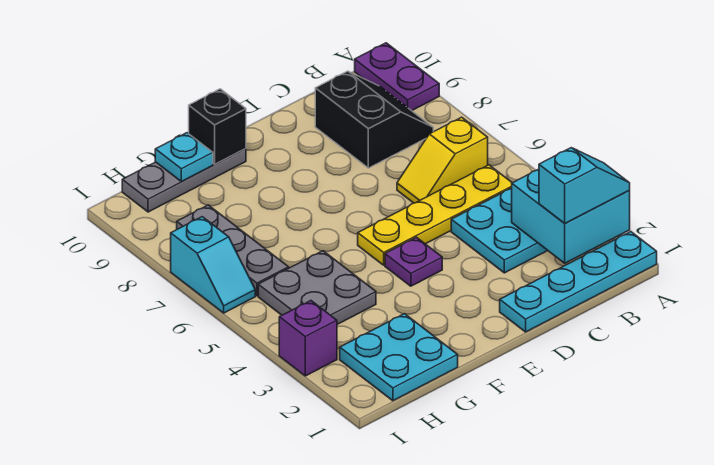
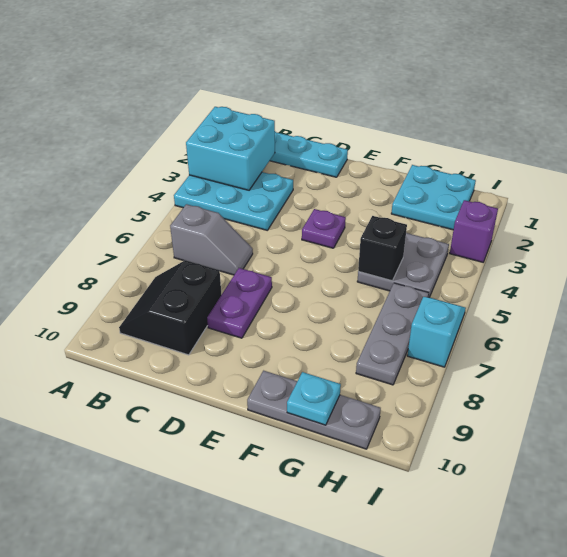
cyan 1x2 slope [539,148,630,223] -> none
purple 1x2 plate [355,43,439,111] -> purple 1x2 plate moved to [207,268,272,338]
yellow 1x4 plate [358,165,512,265] -> none
yellow 1x2 slope [397,117,488,203] -> grey 1x2 slope [170,204,253,275]
black 1x1 brick [189,89,246,164] -> black 1x1 brick moved to [358,216,407,281]

